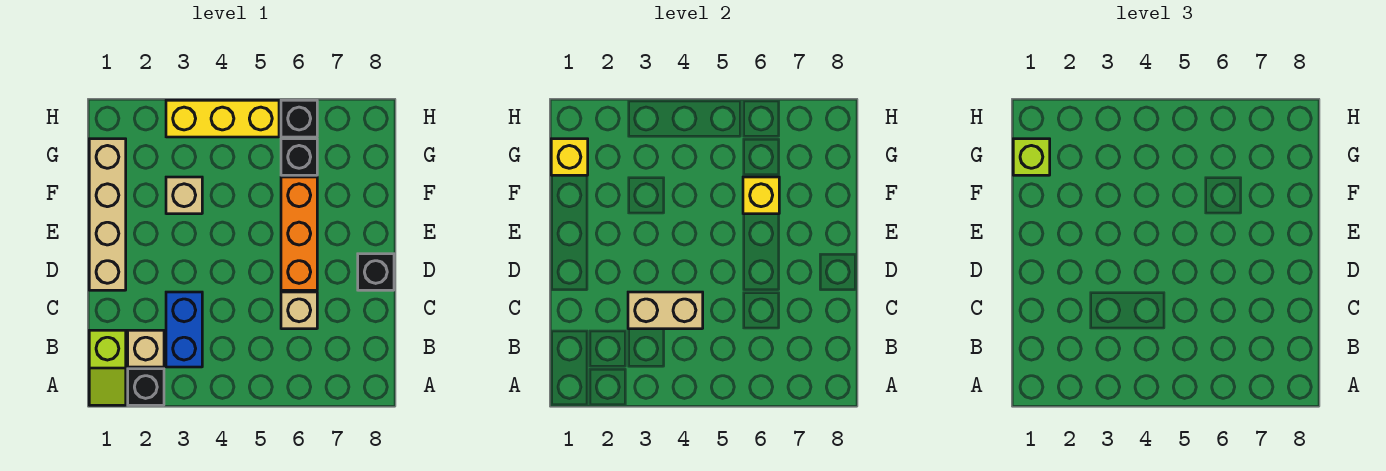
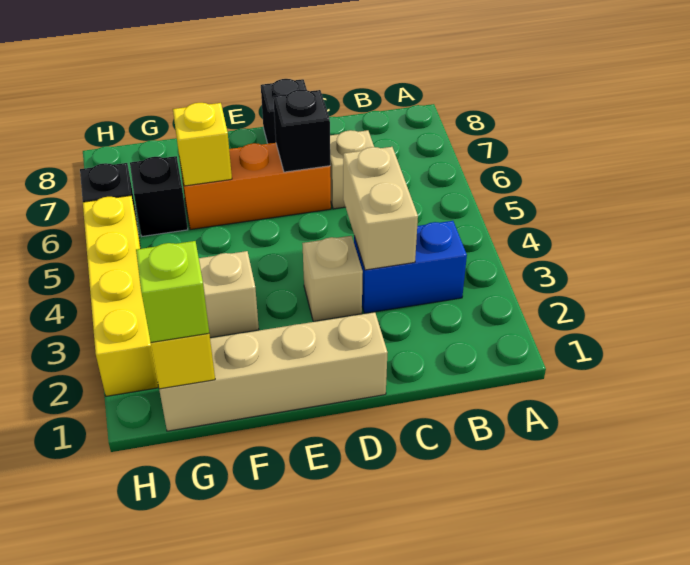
lime 1x2 slope [89,330,126,405] -> none
black 1x1 brick [128,369,164,405] -> black 1x1 brick moved to [273,90,330,172]
tan 1x1 brick [128,330,164,367] -> tan 1x1 brick moved to [302,236,363,321]
yellow 1x3 brick [166,100,279,137] -> yellow 1x4 brick [83,195,159,396]

